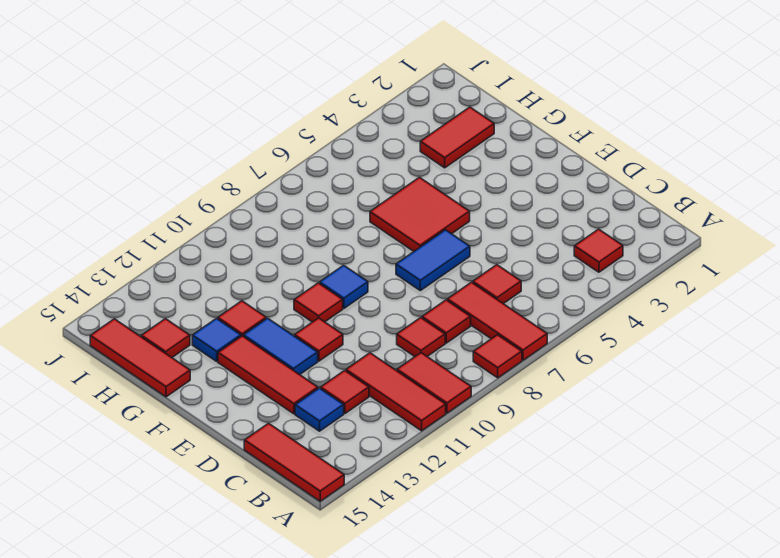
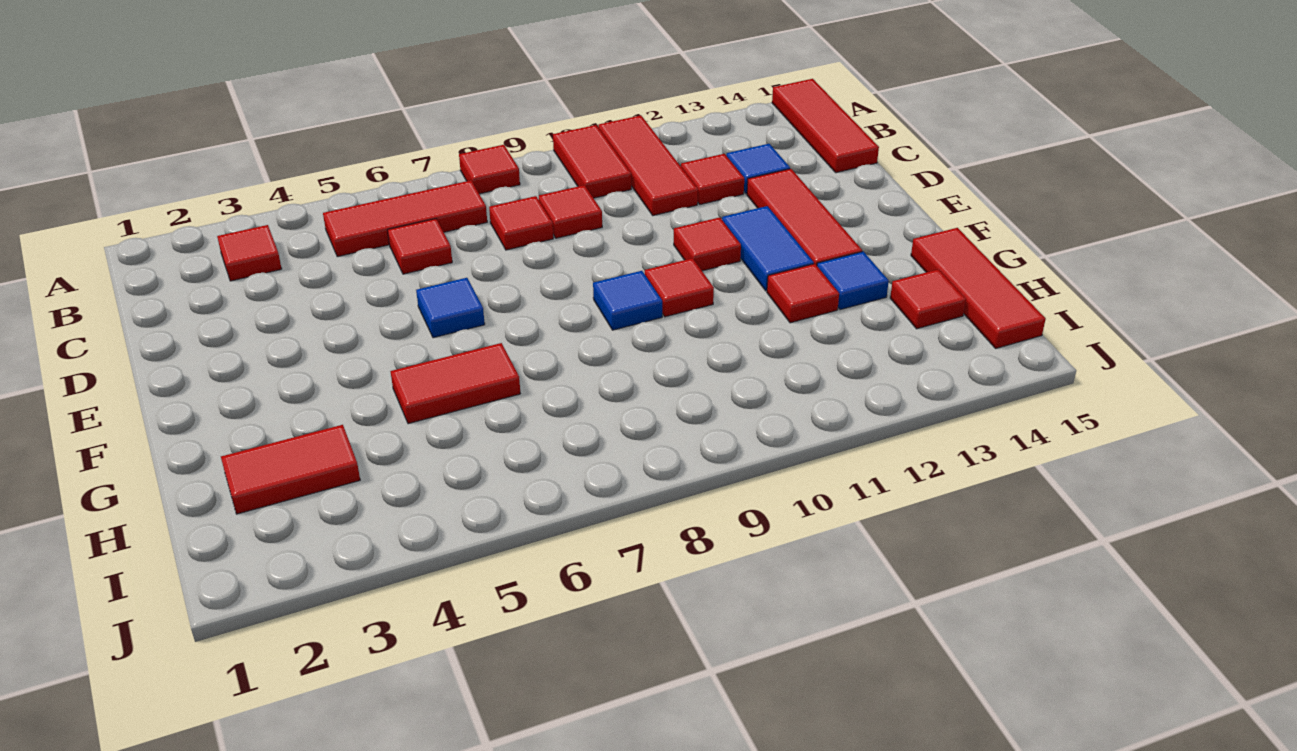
red 1x3 tile [447,282,547,360] -> red 1x3 tile turned to [323,180,487,257]
blue 1x2 tile [396,230,470,291] -> blue 1x1 tile [416,278,485,338]
red 2x2 tile [370,177,470,251] -> red 1x2 tile [390,343,520,424]

